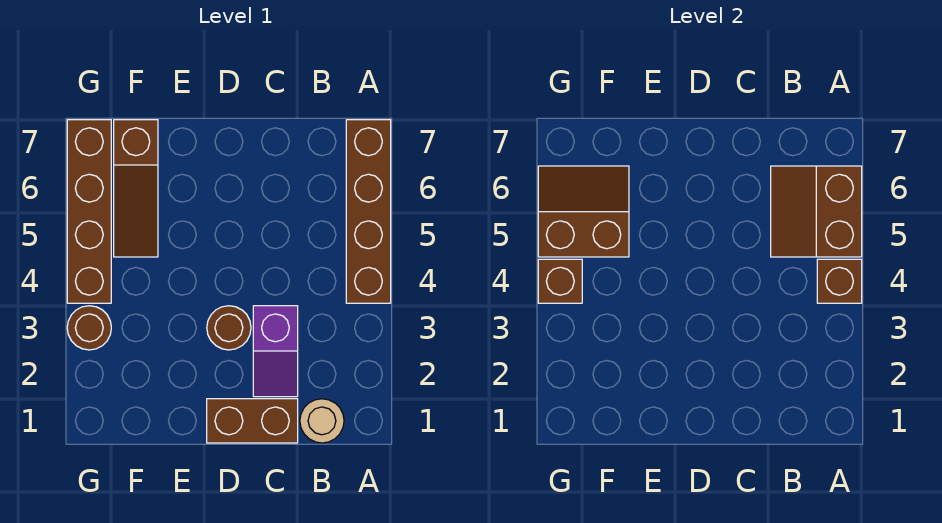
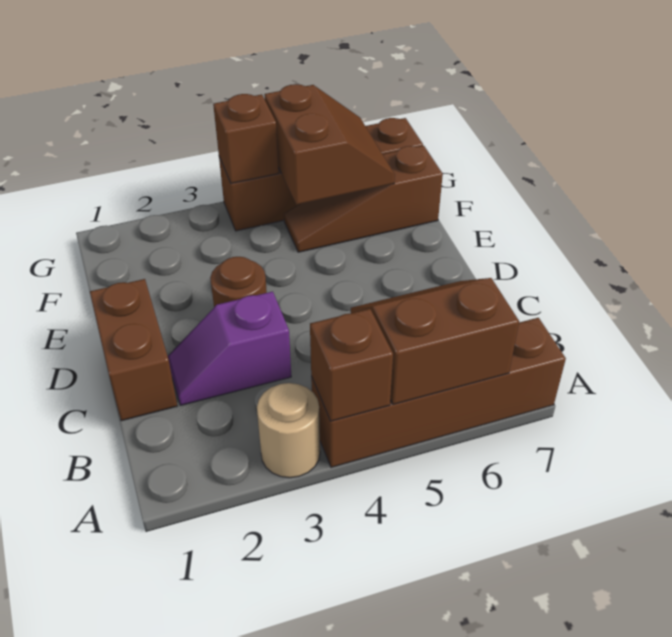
tan 1x1 round brick [300,399,344,443] -> tan 1x1 round brick moved to [257,383,320,478]
brown 1x1 round brick [67,306,111,350] -> none

